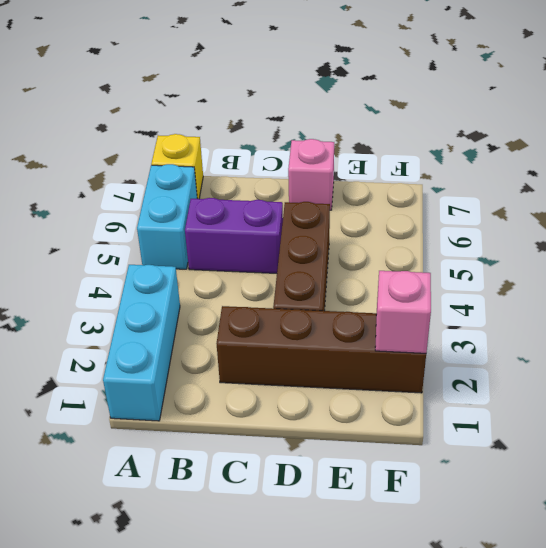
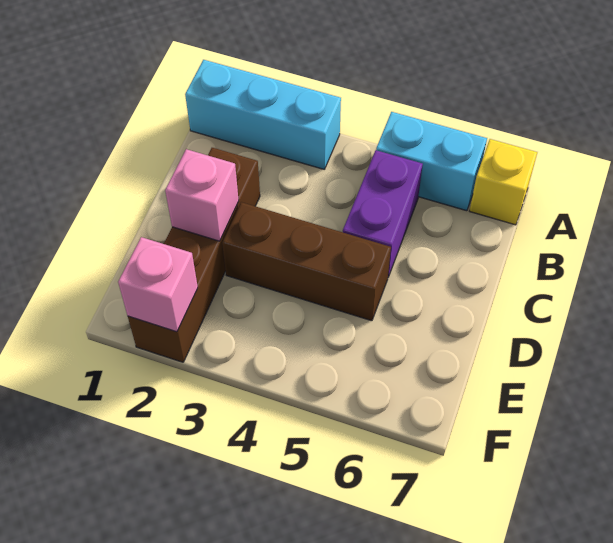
pink 1x1 brick [288,139,334,210] -> pink 1x1 brick moved to [165,149,239,241]

